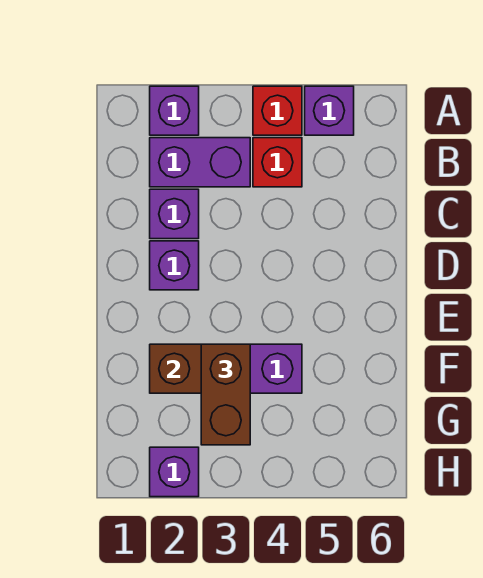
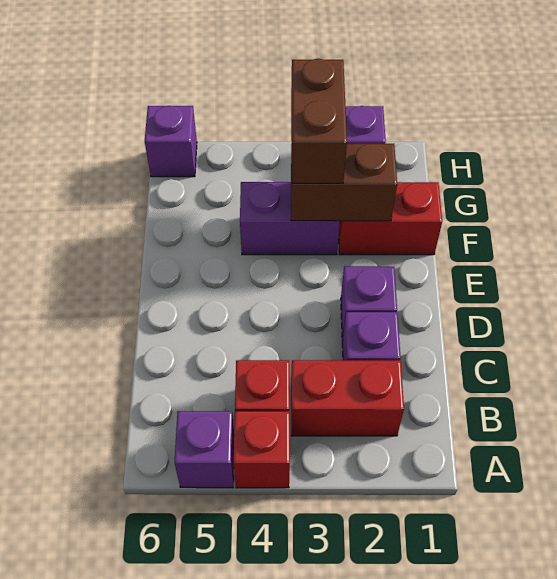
purple 1x1 brick [150,86,199,135] -> purple 1x1 brick moved to [145,106,197,177]
purple 1x2 brick [150,138,250,187] -> red 1x2 brick [291,360,404,436]
none -> red 1x2 brick [339,182,442,255]

